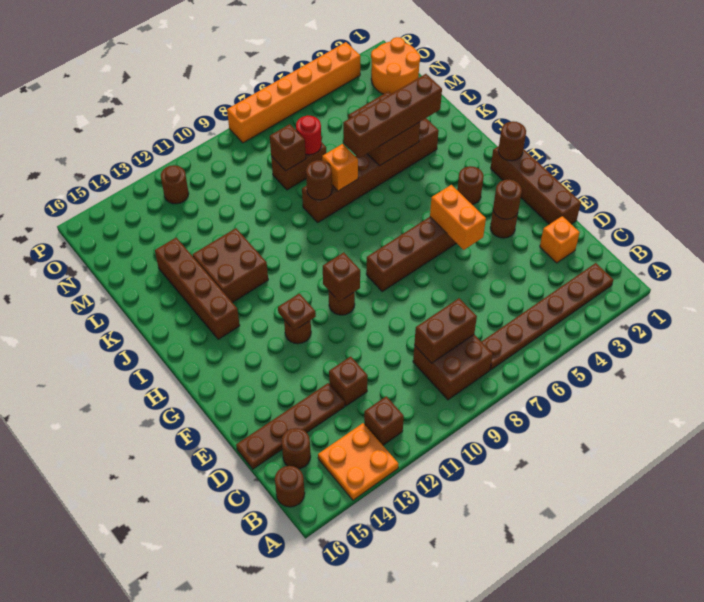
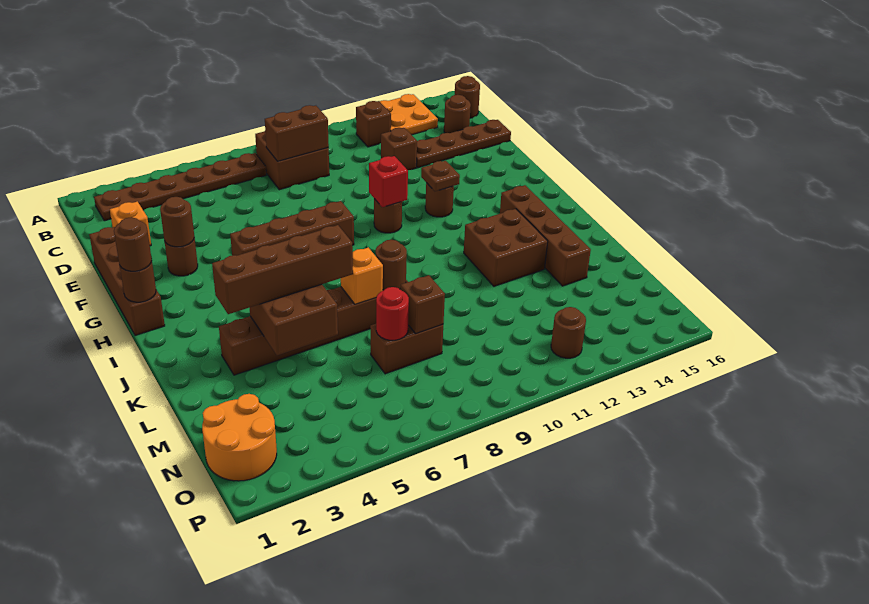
orange 1x2 brick [430,185,486,250] -> none
brown 1x1 brick [323,252,360,302] -> red 1x1 brick [369,156,408,207]
brown 1x1 round brick [457,166,484,204] -> brown 1x1 round brick moved to [114,217,152,271]
orange 1x6 brick [227,42,360,143] -> none

